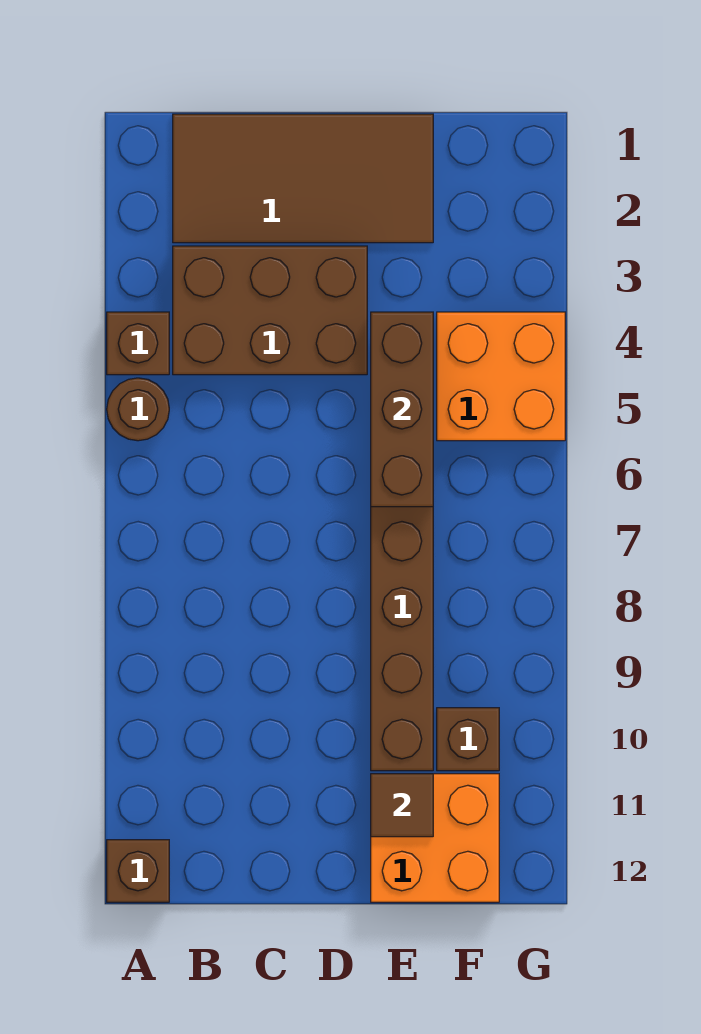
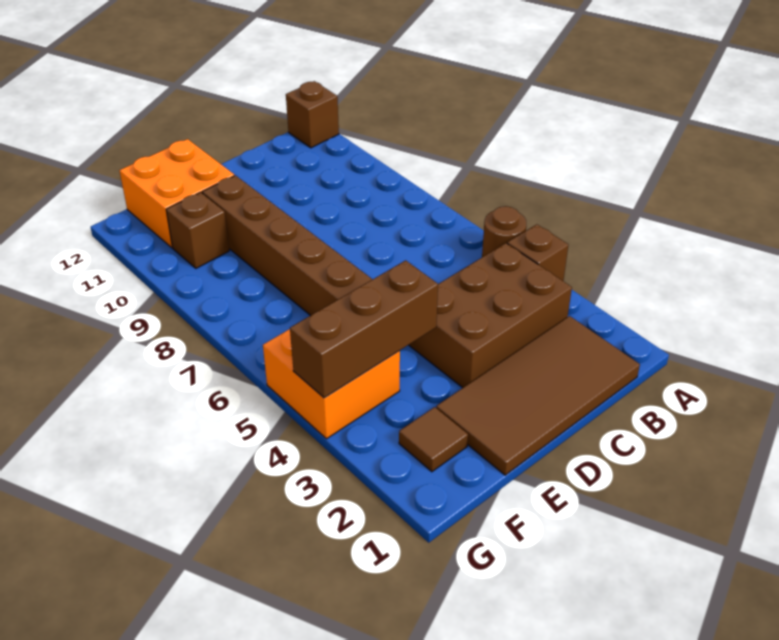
brown 1x3 brick [371,312,433,507] -> brown 1x3 brick turned to [290,260,438,398]
brown 1x1 tile [371,774,433,837] -> brown 1x1 tile moved to [399,407,468,472]

